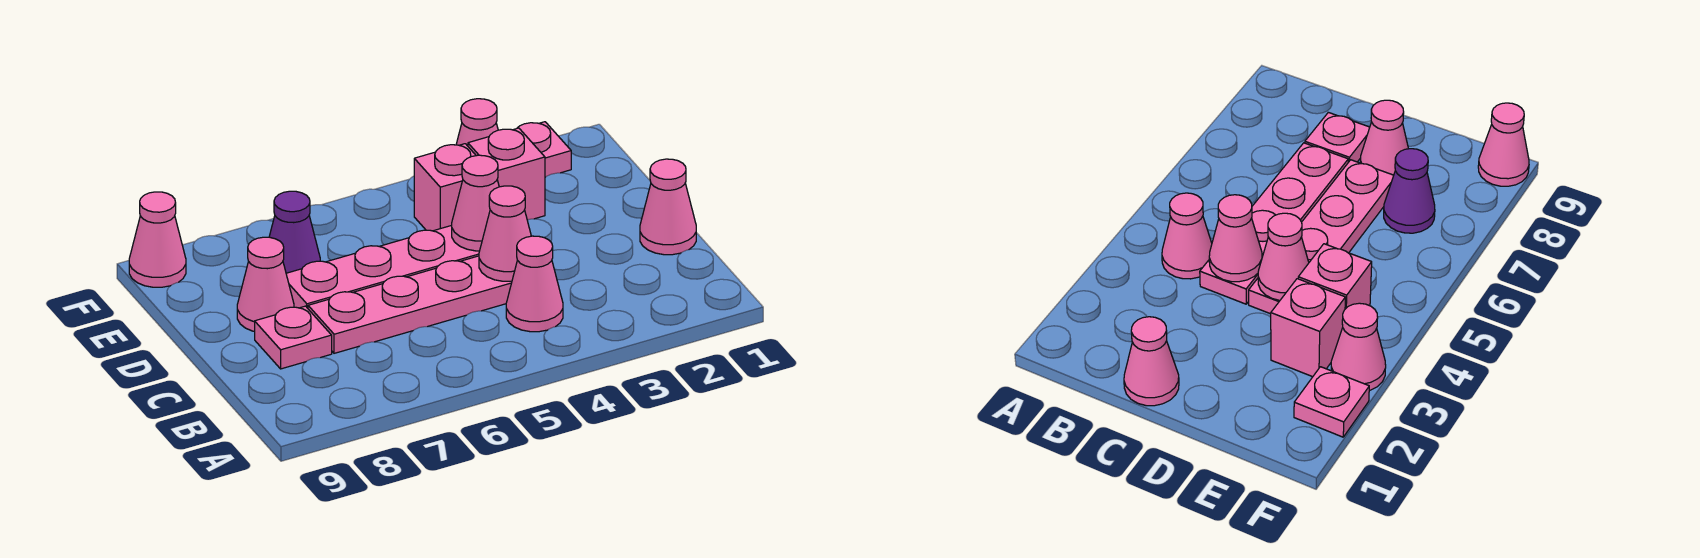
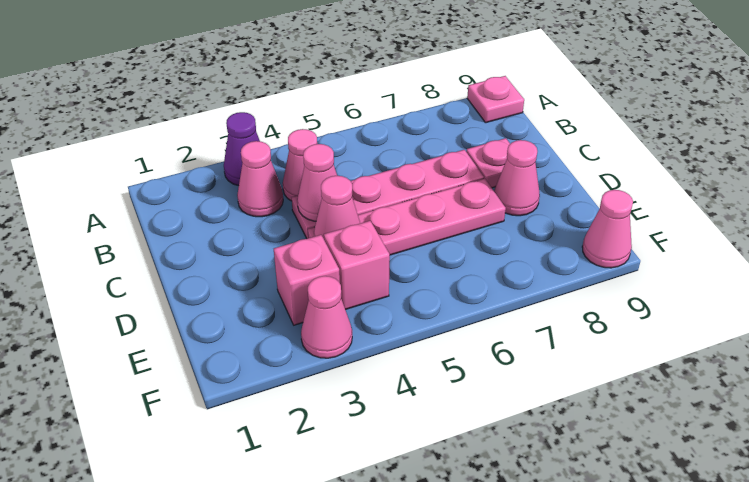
pink 1x1 cone [640,159,696,255] -> pink 1x1 cone moved to [237,141,283,217]
purple 1x1 cone [269,191,320,273] -> purple 1x1 cone moved to [224,112,260,186]
pink 1x1 plate [518,122,571,177] -> pink 1x1 plate moved to [467,76,524,123]

